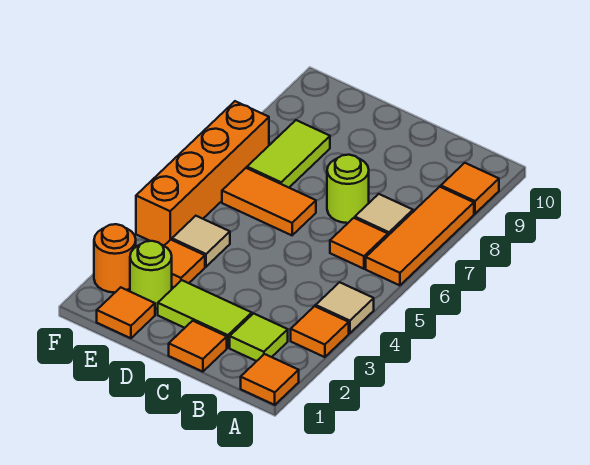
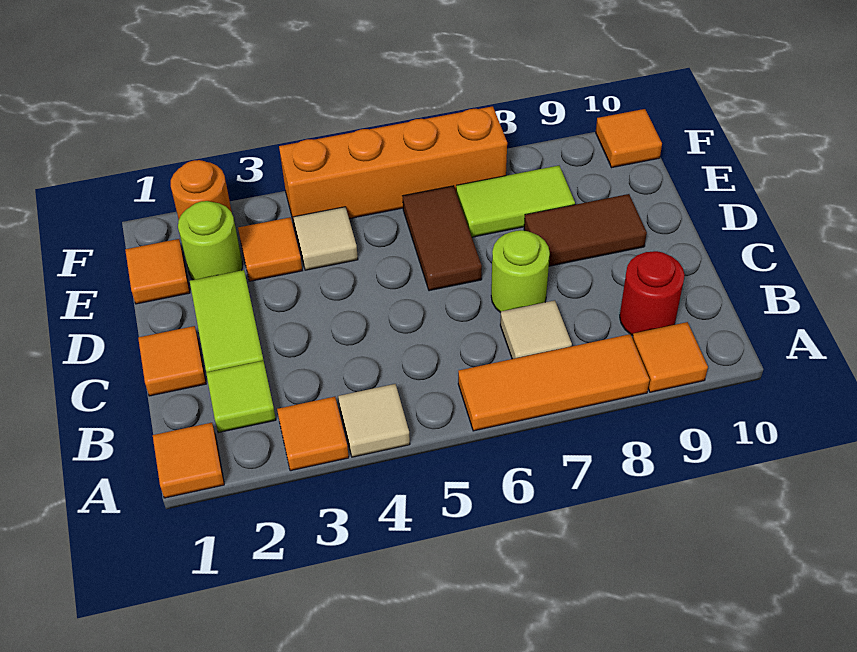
orange 1x1 tile [330,218,388,269] -> orange 1x1 tile moved to [596,109,662,168]
none -> red 1x1 round brick [620,251,684,336]
orange 1x2 tile [222,168,316,235] -> brown 1x2 tile [403,186,482,291]
none -> brown 1x2 tile [524,194,647,266]

